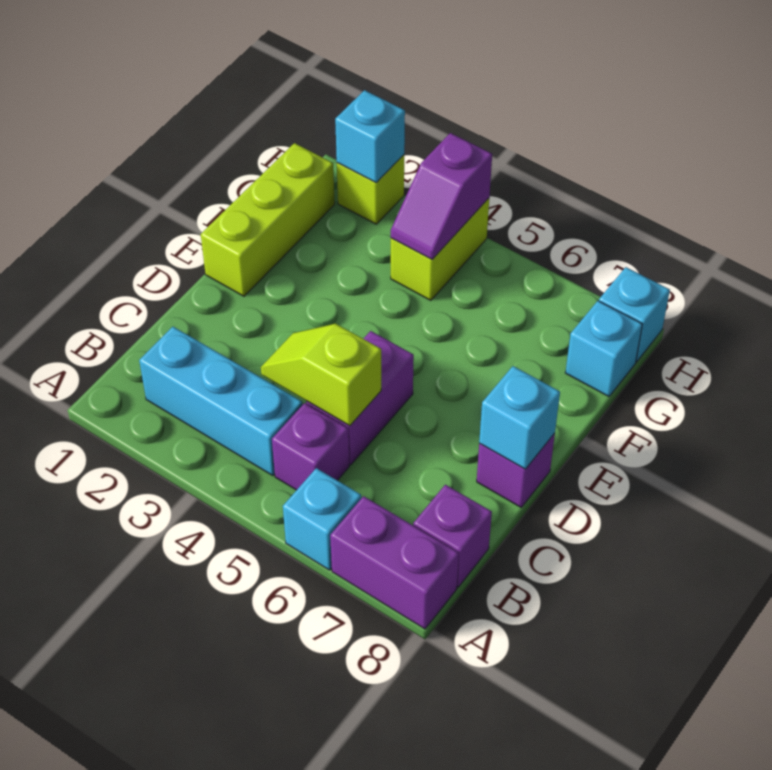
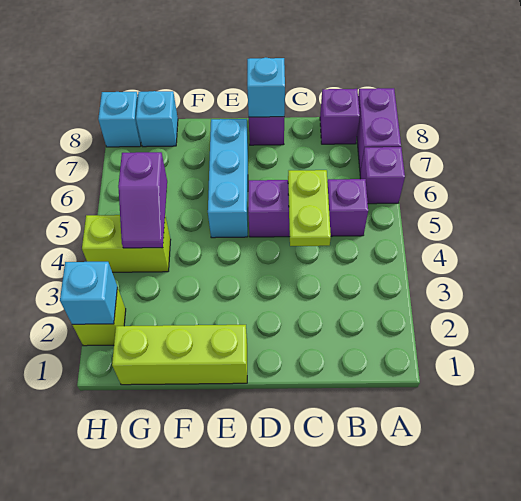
cyan 1x1 brick [283,468,361,570] -> purple 1x1 brick [360,147,405,204]
cyan 1x3 brick [139,327,303,476] -> cyan 1x3 brick moved to [208,119,248,238]
lime 1x2 slope [261,324,381,426] -> lime 1x2 plate [288,170,331,246]
purple 1x2 slope [391,133,492,260] -> purple 1x2 slope turned to [118,152,167,248]

